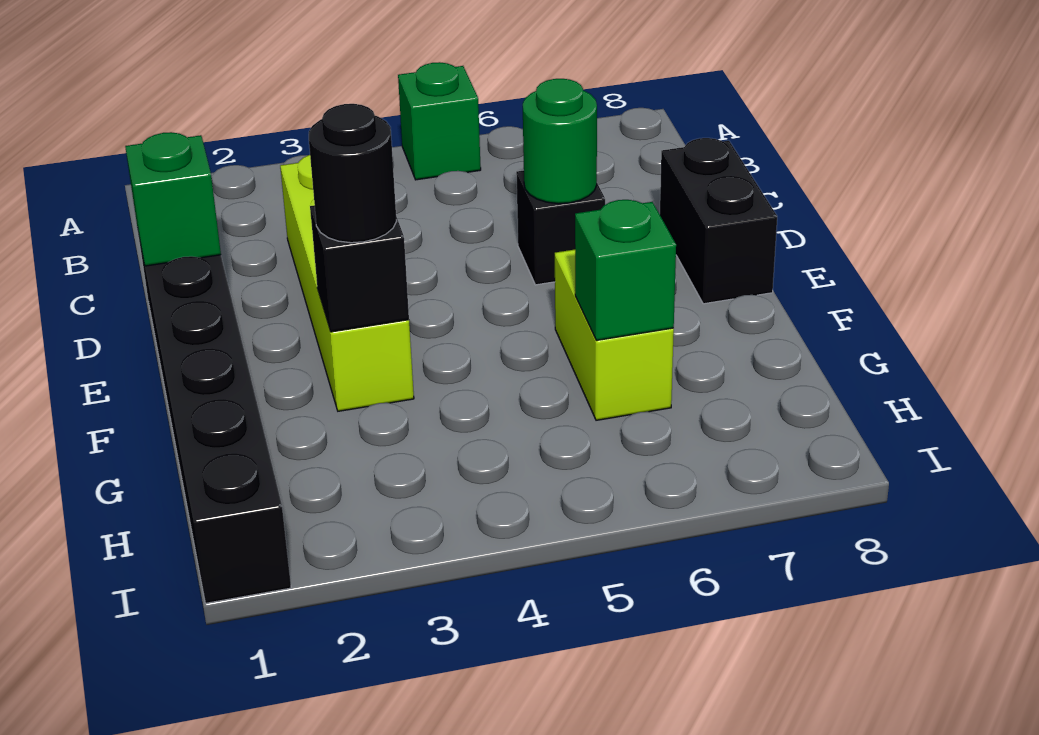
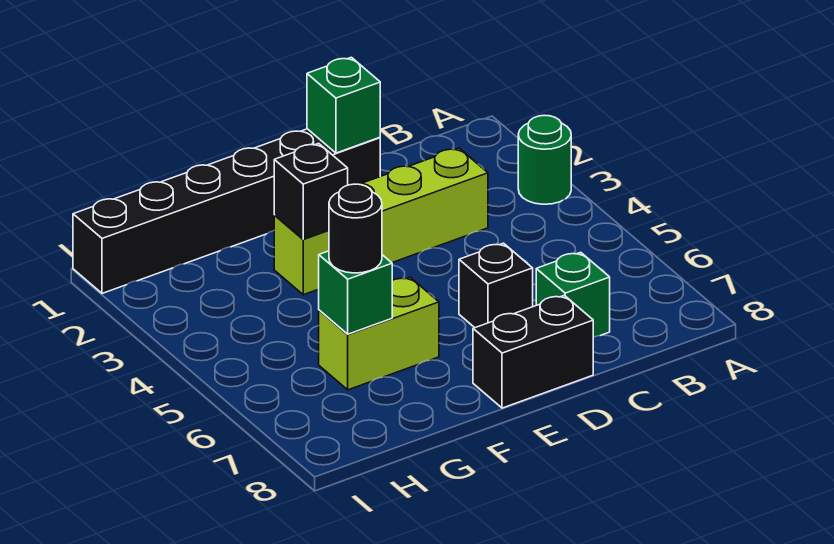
green 1x1 brick [398,62,481,180] -> green 1x1 brick moved to [536,252,610,337]
green 1x1 round brick [523,79,597,204] -> green 1x1 round brick moved to [518,115,571,204]
black 1x1 round brick [309,104,397,243] -> black 1x1 round brick moved to [329,184,382,273]

